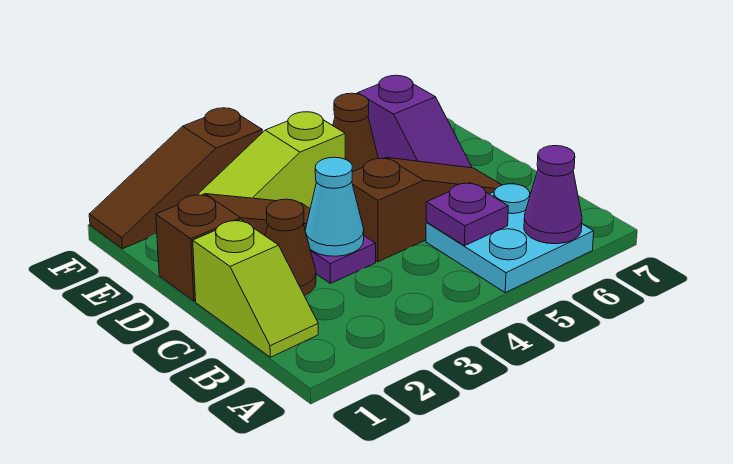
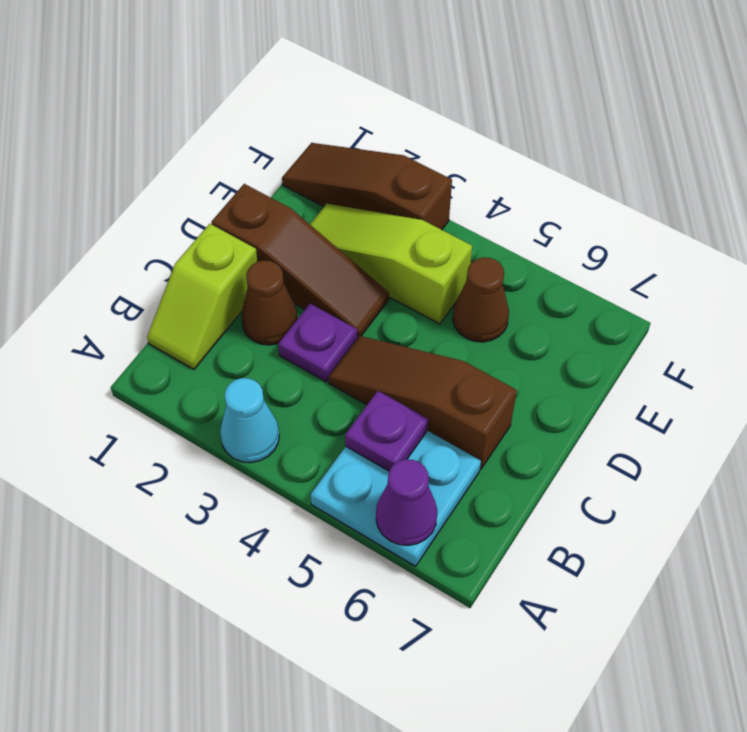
cyan 1x1 cone [305,157,364,256] -> cyan 1x1 cone moved to [220,378,279,463]
brown 1x3 slope [352,157,501,262] -> brown 1x3 slope turned to [328,336,517,469]
purple 1x2 slope [357,75,472,168] -> none

